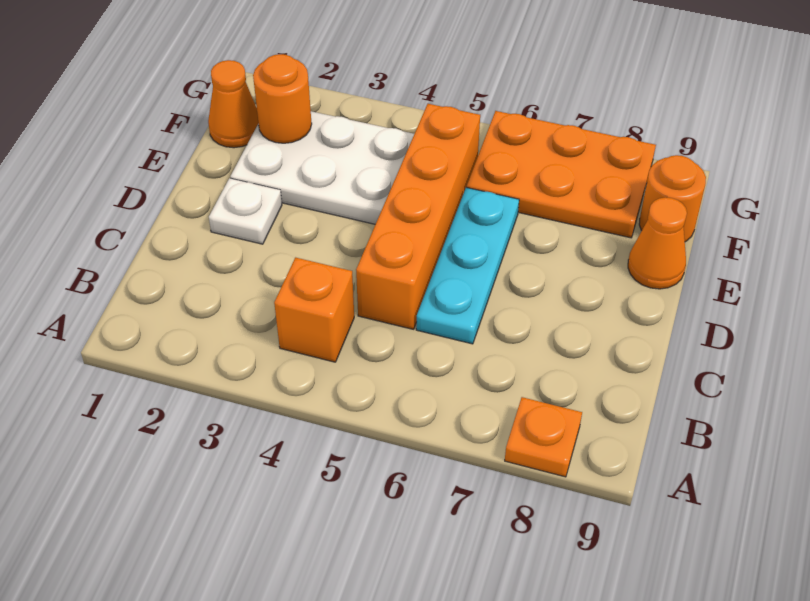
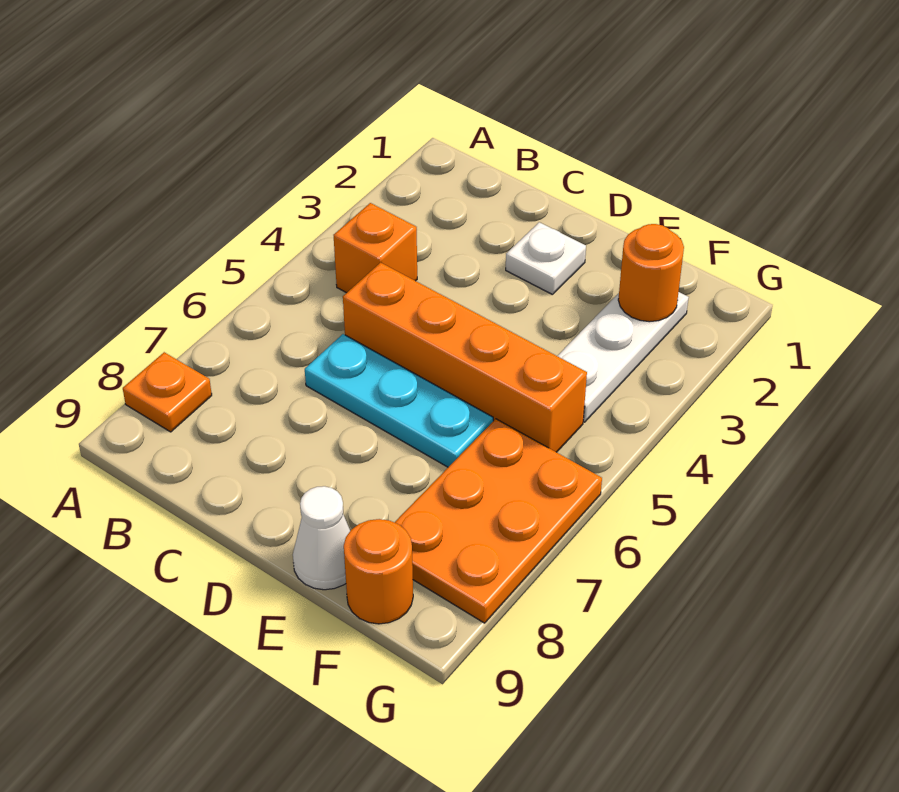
white 2x3 plate [230,111,414,224] -> white 1x3 plate [558,292,689,422]
orange 1x1 cone [628,197,687,289] -> white 1x1 cone [293,486,350,590]
orange 1x1 cone [208,60,258,148] -> none

